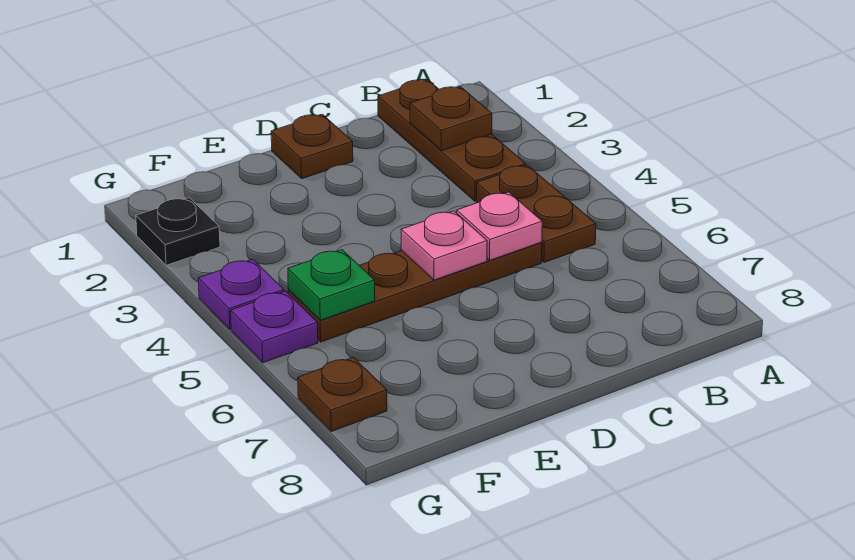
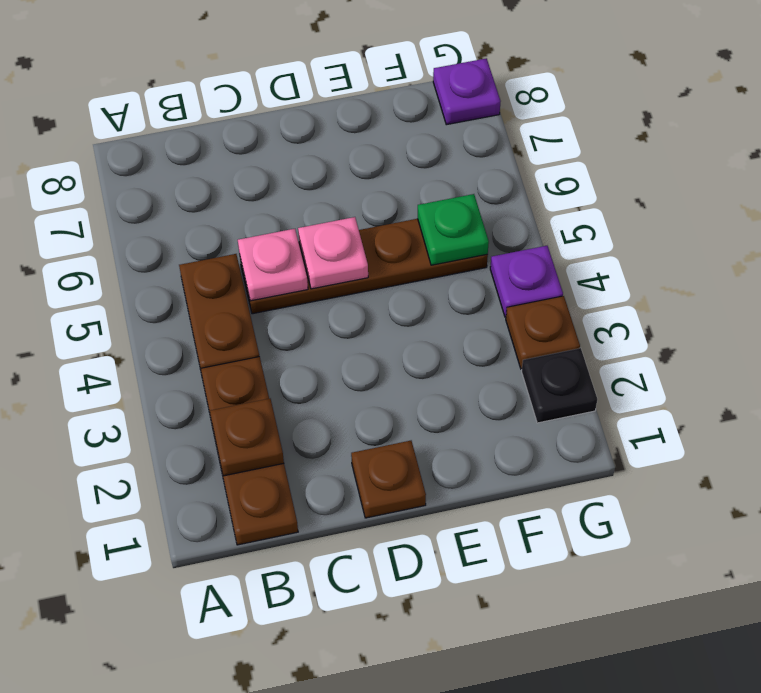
purple 1x1 plate [231,291,318,363] -> purple 1x1 plate moved to [433,58,501,125]
brown 1x1 plate [298,357,387,432] -> brown 1x1 plate moved to [506,296,580,369]

